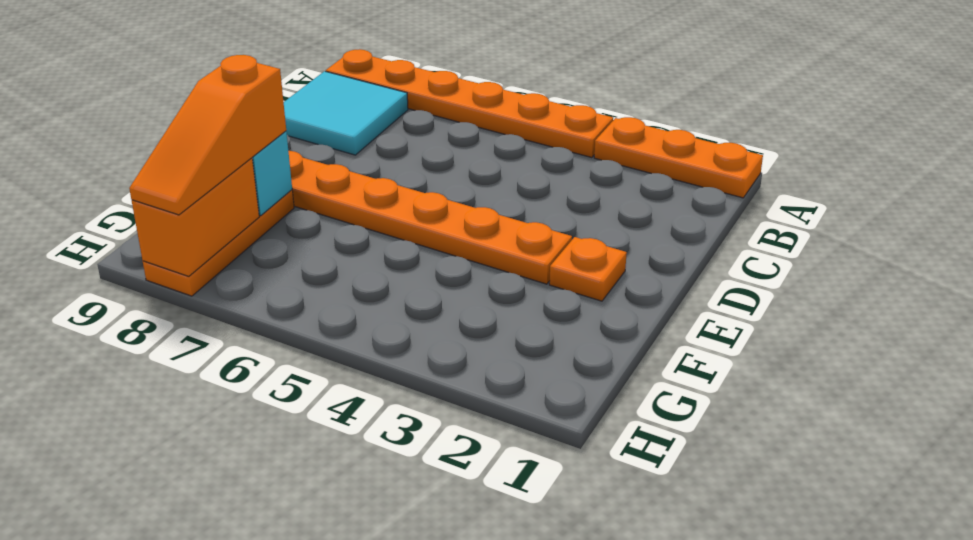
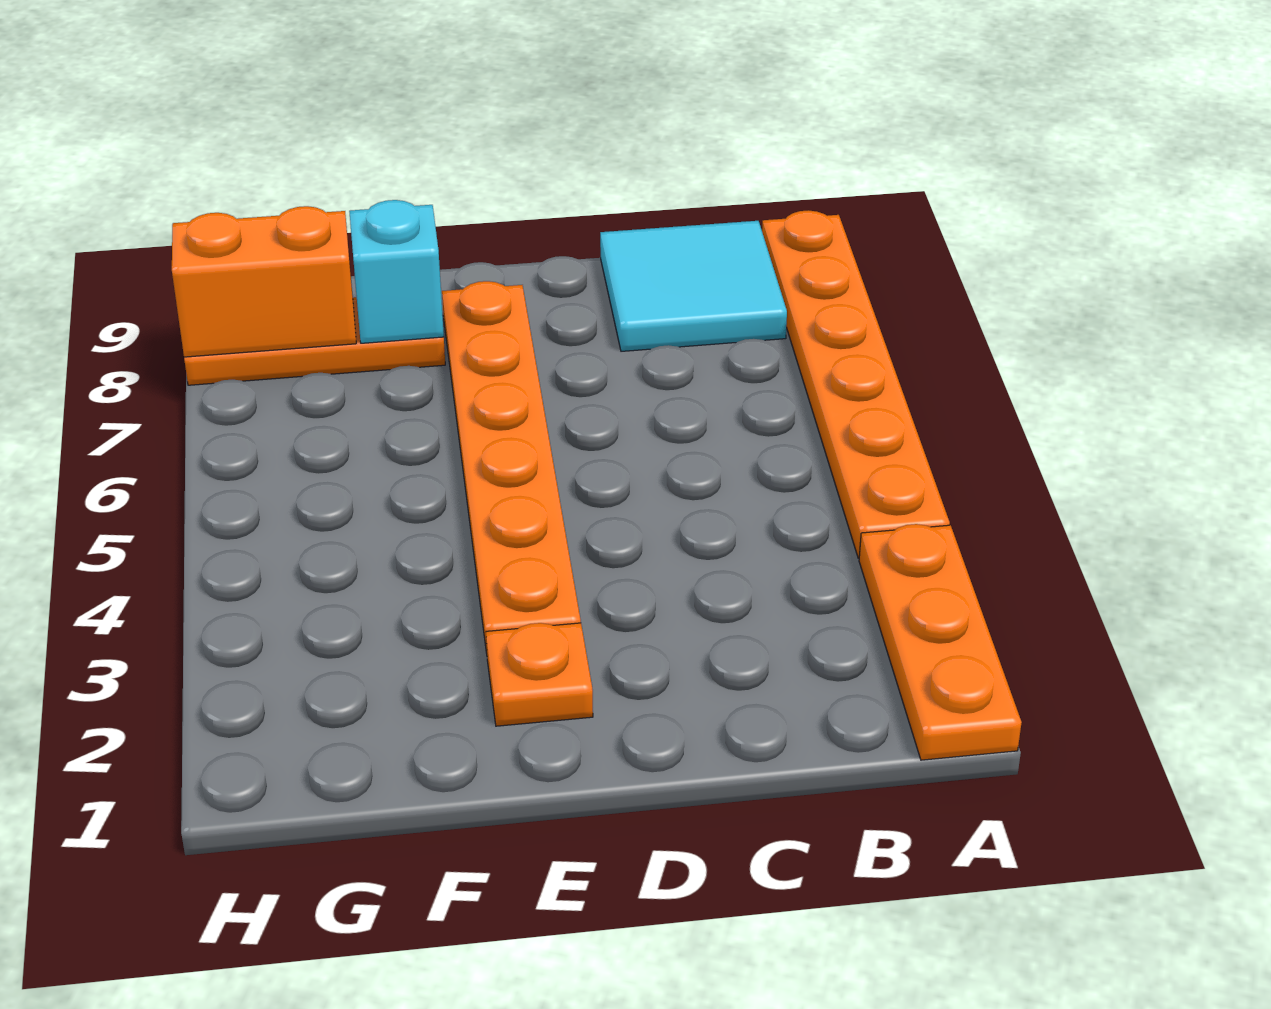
orange 1x3 slope [129,55,286,215] -> none

